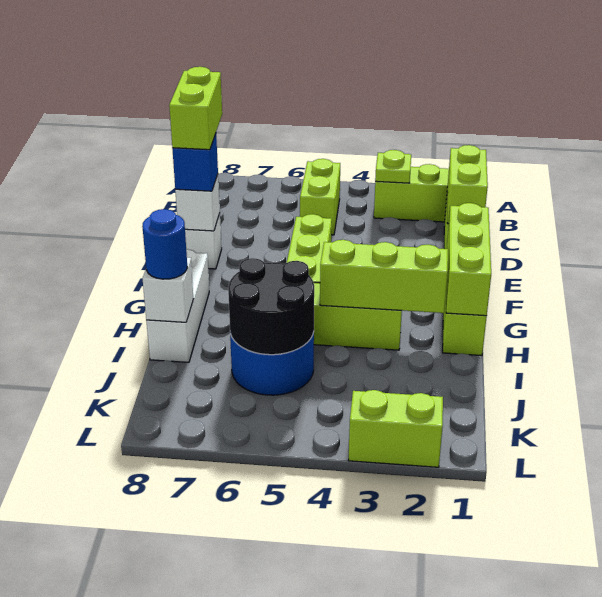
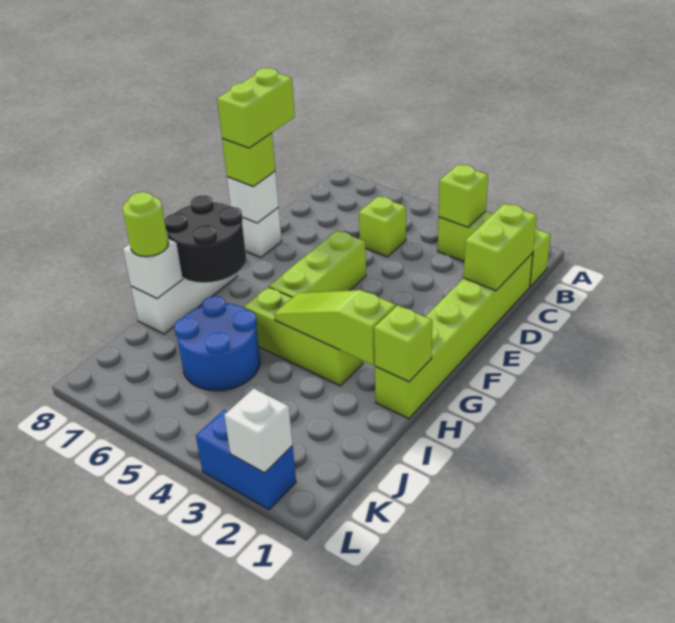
lime 1x1 plate [375,150,411,183] -> lime 1x1 brick [439,165,488,227]
lime 1x2 brick [300,159,340,235] -> lime 1x1 brick [359,196,406,257]
blue 1x1 brick [172,134,218,191] -> lime 1x1 brick [222,133,275,187]
lime 1x3 brick [446,203,491,316] -> lime 1x1 brick [374,305,432,382]
lime 1x3 brick [320,240,448,313] -> lime 1x3 slope [274,290,396,365]
black 2x2 round brick [228,258,314,355] -> black 2x2 round brick moved to [164,195,246,283]
blue 1x1 round brick [142,209,187,279] -> lime 1x1 round brick [123,192,168,257]
lime 1x2 brick [349,390,443,467] -> blue 1x2 brick [196,410,296,510]
none -> white 1x1 brick [224,388,293,473]

